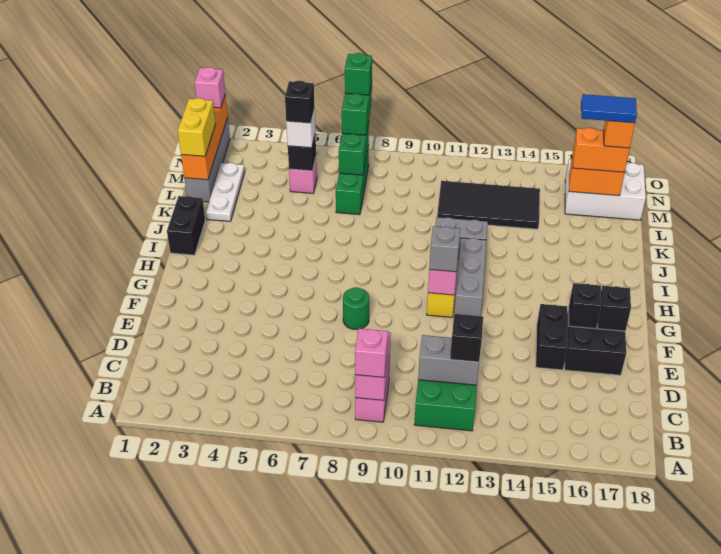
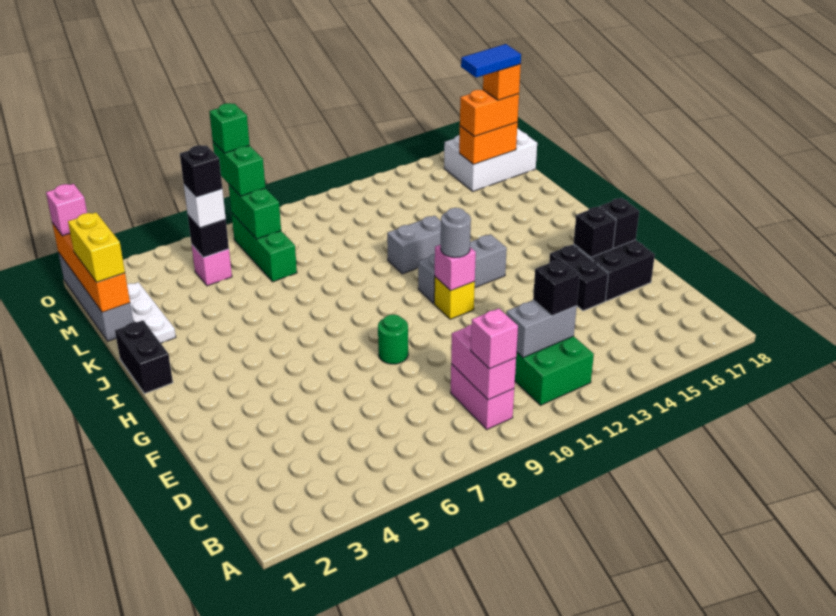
grey 1x1 brick [429,226,460,272] -> grey 1x1 round brick [441,208,471,257]
grey 1x3 brick [454,238,486,316] -> grey 1x3 brick turned to [418,234,507,303]
black 2x4 tile [437,181,540,229] -> none

